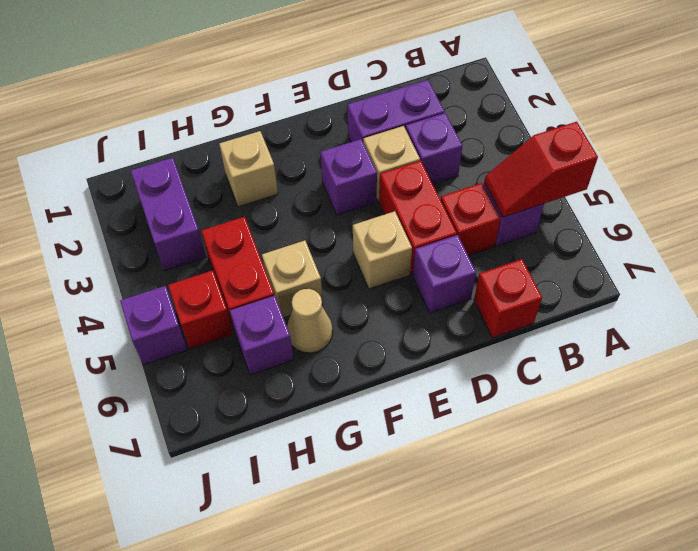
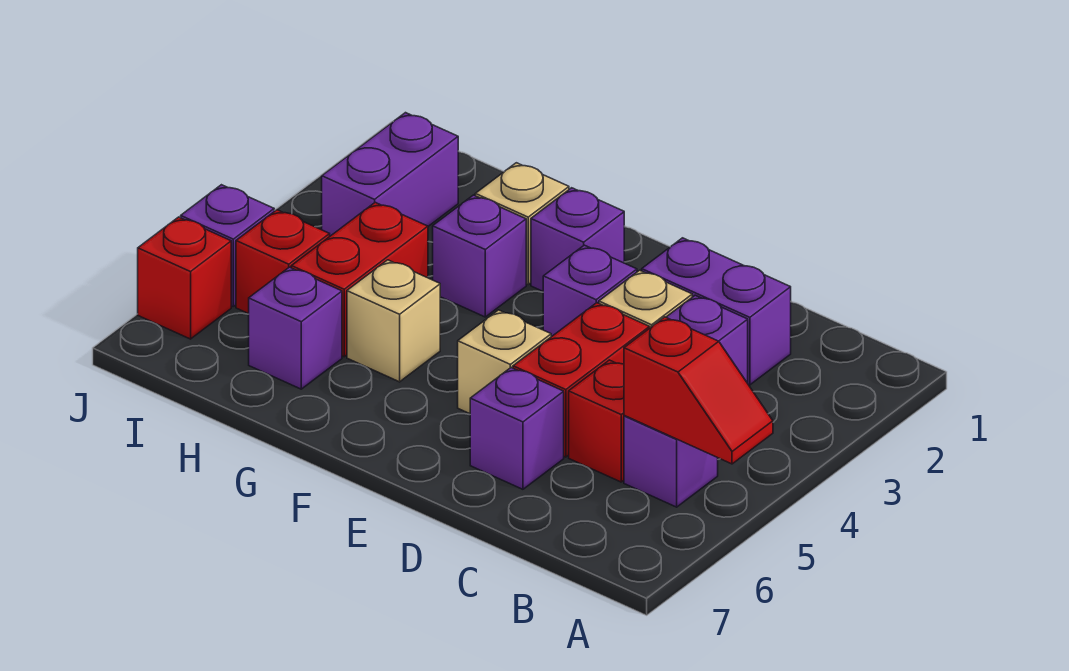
red 1x2 slope [484,122,598,217] -> red 1x2 slope turned to [624,317,773,464]
red 1x1 brick [474,259,542,338] -> red 1x1 brick moved to [138,217,231,339]
none -> purple 1x1 brick [531,188,624,291]
none -> purple 1x1 brick [433,195,526,317]
tan 1x1 cone [287,289,333,353] -> none

